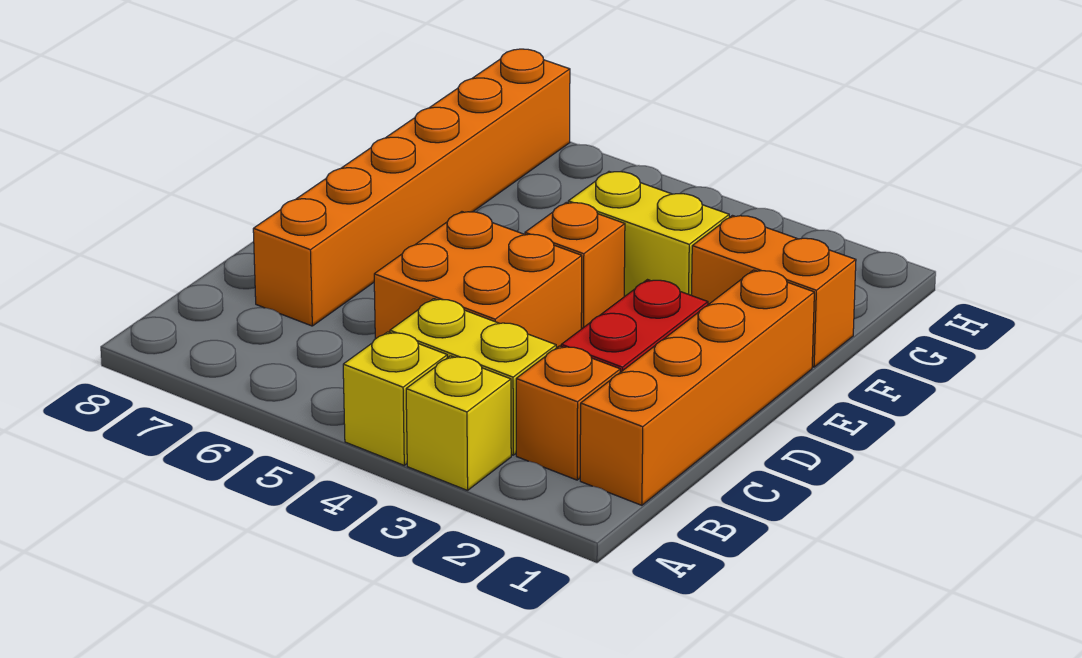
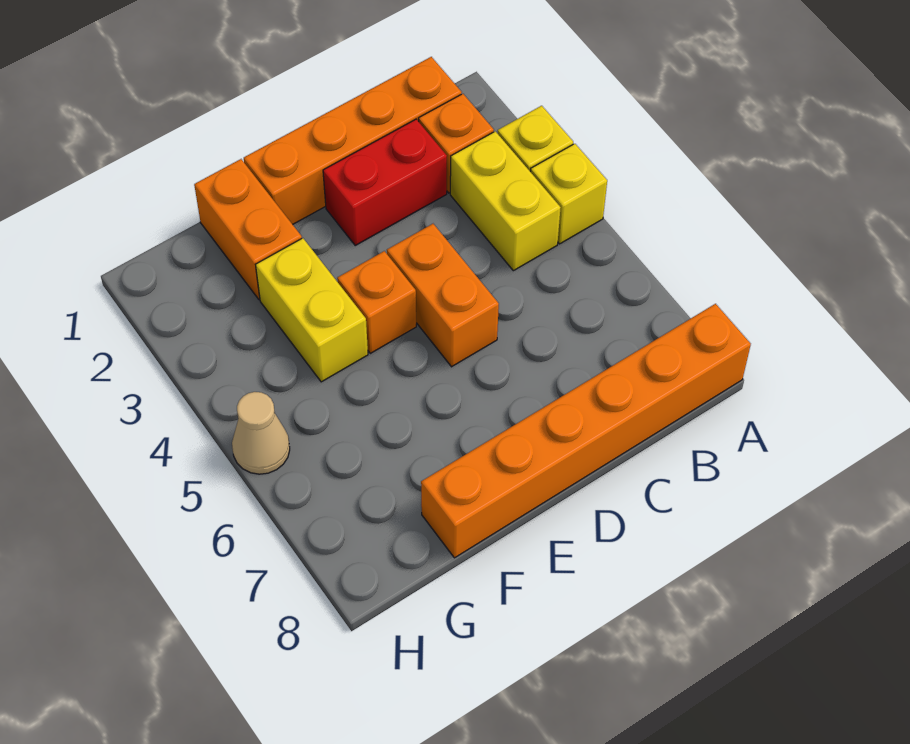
orange 2x2 brick [374,212,582,348] -> orange 1x2 brick [387,224,499,367]
orange 1x6 brick [253,49,570,326] -> orange 1x6 brick moved to [421,304,751,558]
none -> tan 1x1 cone [232,392,290,474]

